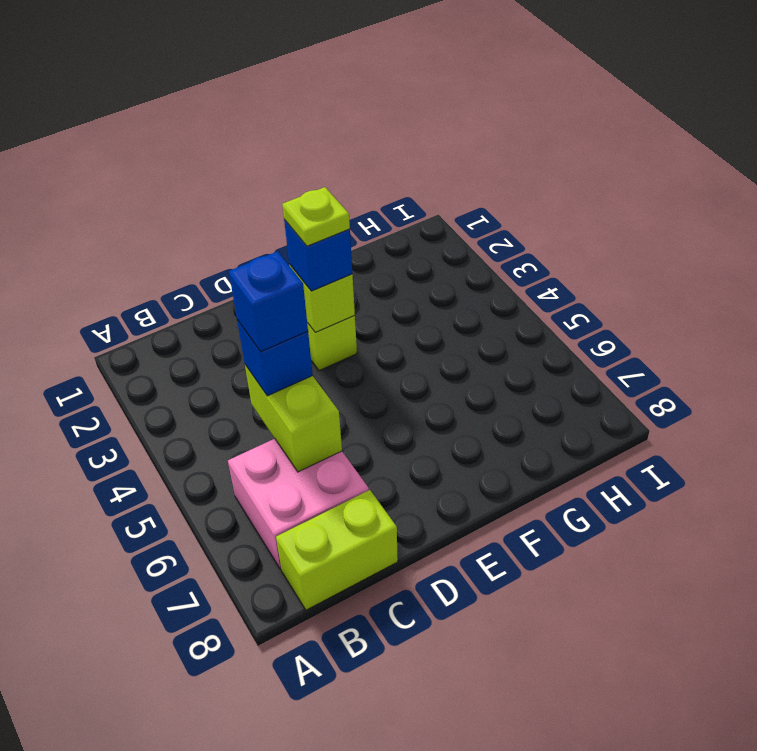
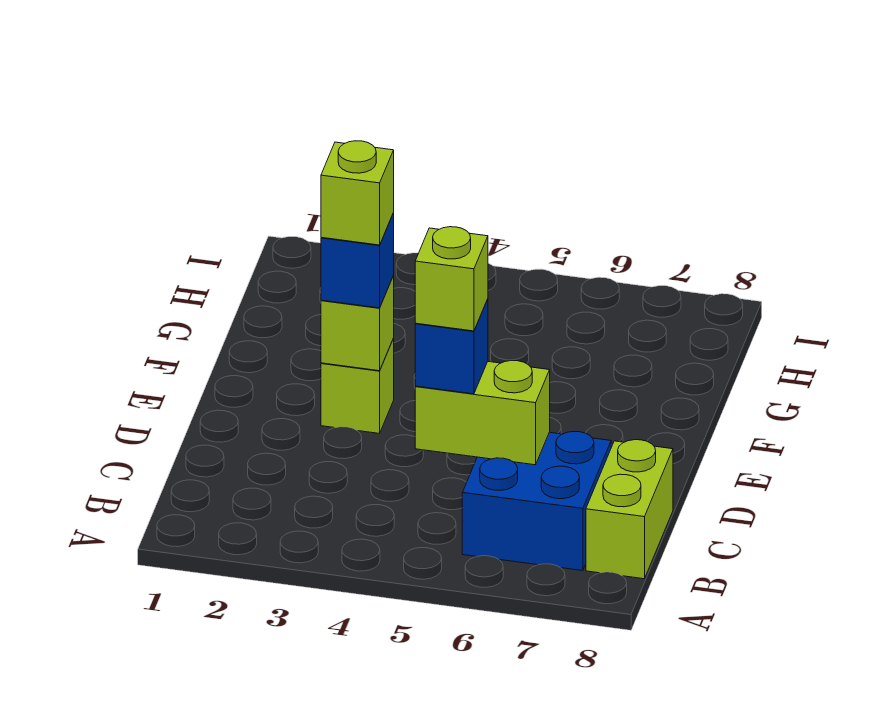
pink 2x2 brick [228,439,369,569] -> blue 2x2 brick [462,432,611,571]
blue 1x1 brick [229,251,308,352] -> lime 1x1 brick [415,227,488,331]
lime 1x1 plate [282,187,350,246] -> lime 1x1 brick [321,141,394,245]

